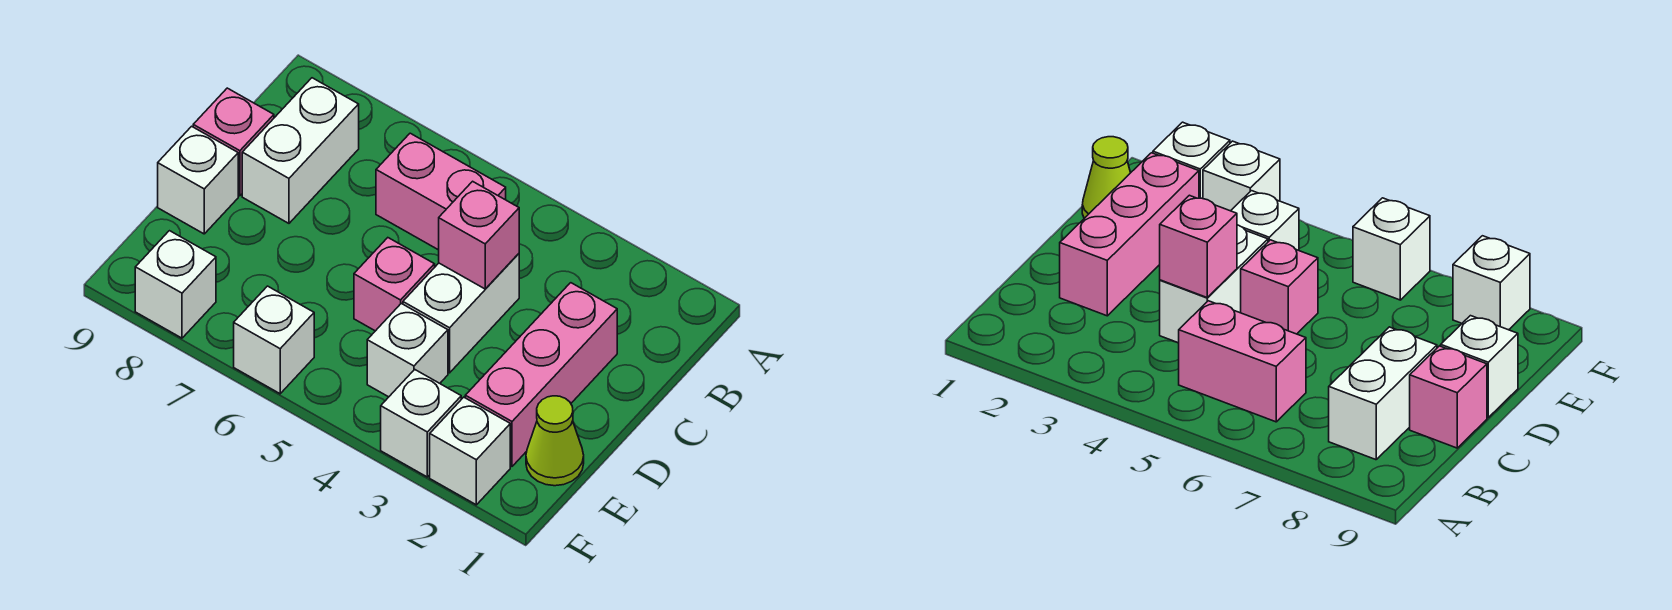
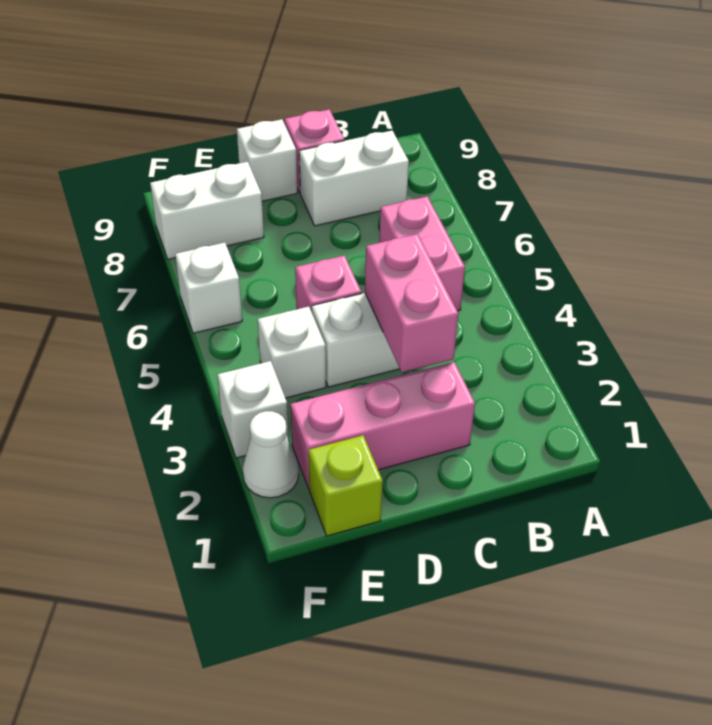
pink 1x1 brick [439,181,519,289] -> pink 1x2 brick [365,234,458,372]
lime 1x1 cone [526,396,584,486] -> lime 1x1 brick [308,435,383,536]
white 1x1 brick [430,397,510,505] -> white 1x1 cone [243,411,299,498]
white 1x1 brick [135,231,216,338] -> white 1x2 brick [150,162,264,259]

